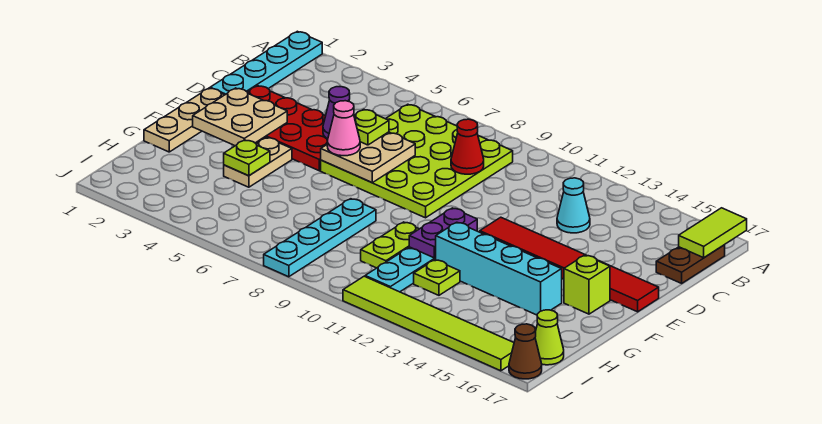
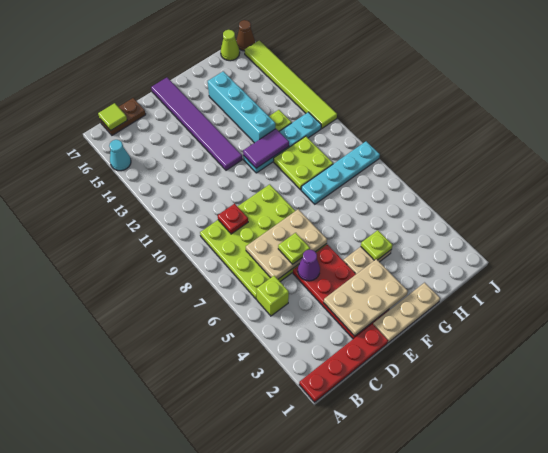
cyan 1x4 plate [210,31,322,95] -> red 1x4 plate [299,324,388,402]
lime 1x2 tile [679,208,747,258] -> lime 1x1 tile [98,103,127,131]
red 1x1 cone [451,119,484,174] -> red 1x1 plate [218,204,248,234]
cyan 1x1 cone [557,178,590,233] -> cyan 1x1 cone moved to [109,140,131,171]
tan 2x2 plate [321,132,415,183] -> tan 2x3 plate [246,209,327,279]
tan 2x2 plate [193,88,287,146] -> tan 2x3 plate [324,259,408,336]
pink 1x1 cone [327,101,360,156] -> none
red 1x6 tile [480,217,659,312] -> purple 1x6 tile [151,78,242,170]
purple 1x2 plate [409,208,477,258] -> purple 1x2 tile [243,129,289,168]
lime 1x1 brick [564,255,610,314] -> lime 1x1 brick moved to [256,276,289,316]
lime 1x2 plate [361,222,419,268] -> lime 2x2 plate [274,136,333,190]

